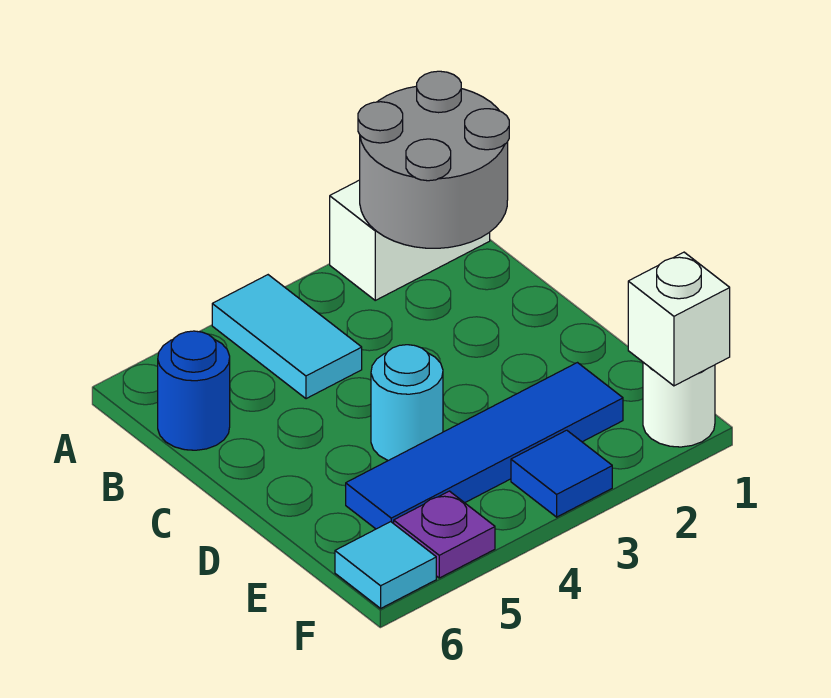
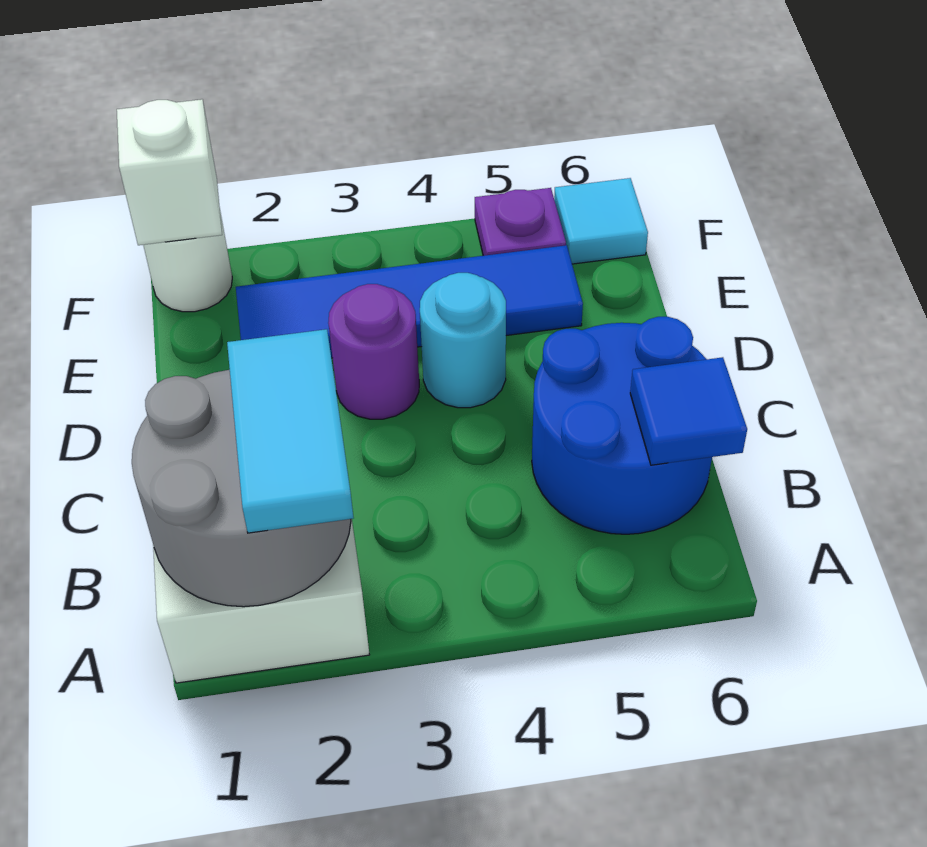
cyan 1x2 tile [212,275,362,399] -> cyan 1x2 tile moved to [227,329,354,533]
blue 1x1 round brick [158,331,230,450] -> blue 2x2 round brick [532,317,712,534]
none -> purple 1x1 round brick [328,284,419,419]
blue 1x1 tile [511,430,612,517] -> blue 1x1 tile moved to [630,357,747,465]

